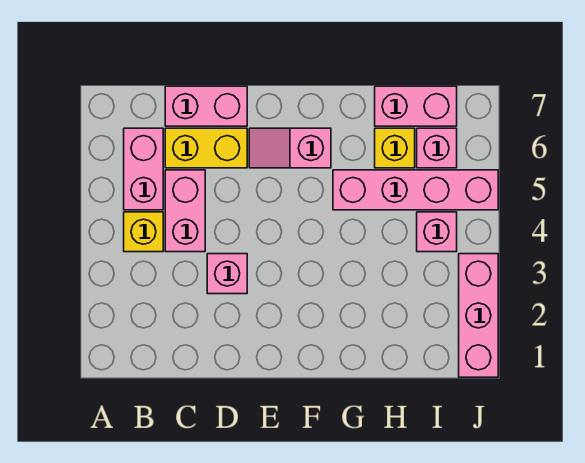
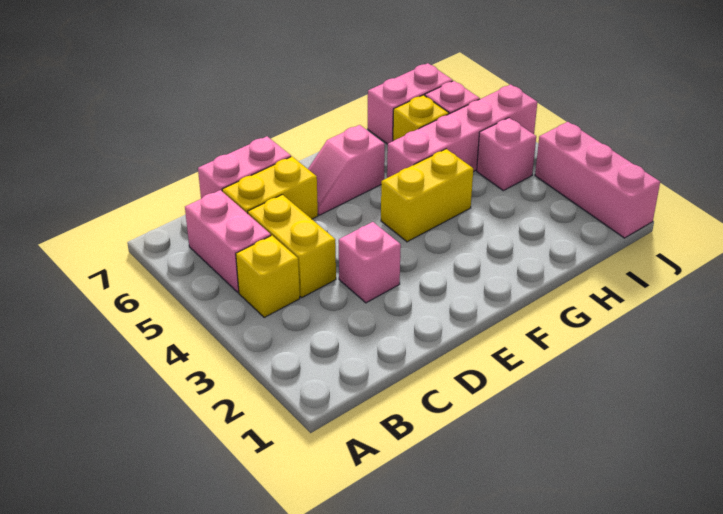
pink 1x2 brick [165,170,205,252] -> yellow 1x2 brick [248,195,336,297]
none -> yellow 1x2 brick [381,149,473,242]

